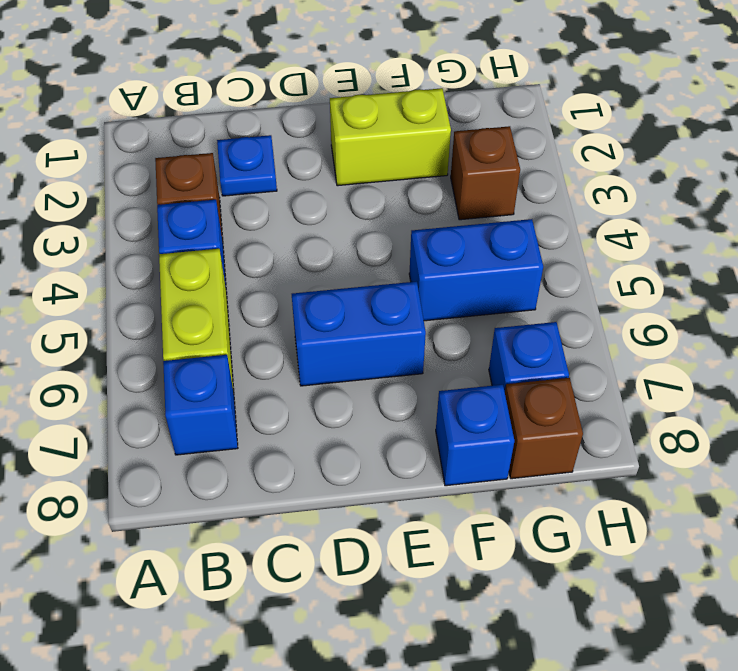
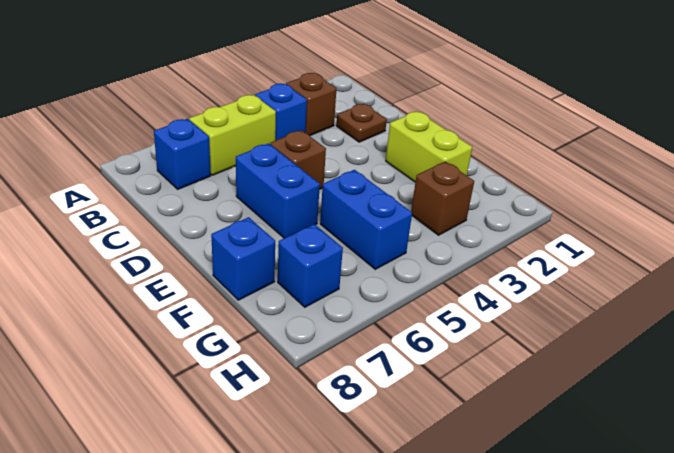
blue 1x1 plate [217,135,277,196] -> brown 1x1 plate [336,104,387,142]
brown 1x1 brick [505,378,583,479] -> brown 1x1 brick moved to [270,130,326,190]

